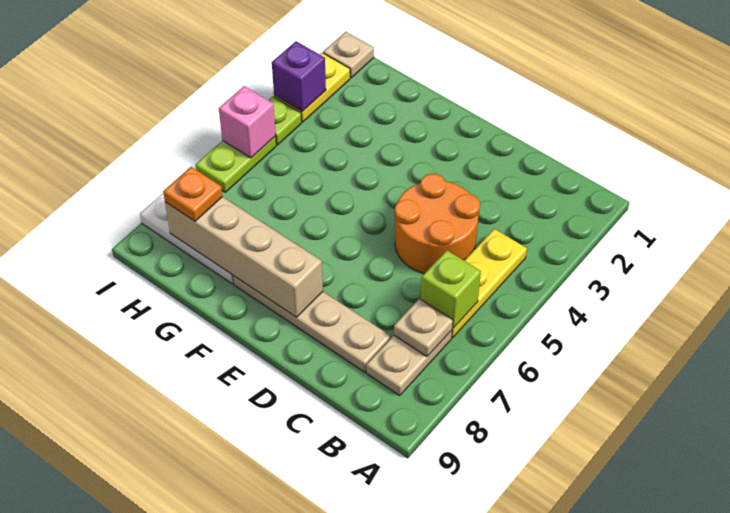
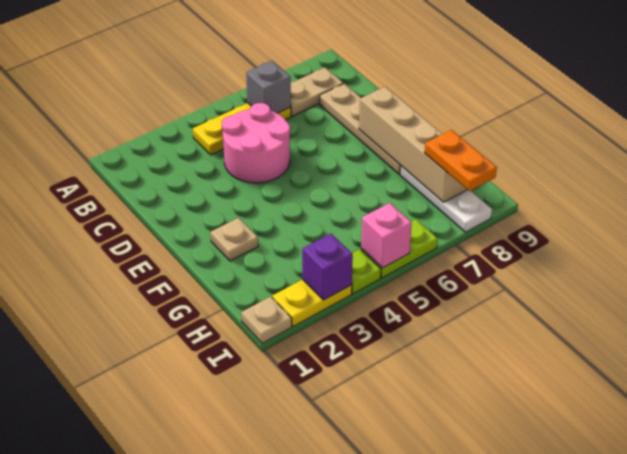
lime 1x1 brick [421,251,481,328] -> grey 1x1 brick [246,61,291,113]
tan 1x1 plate [394,299,453,356] -> tan 1x1 plate moved to [210,218,258,261]
orange 2x2 round brick [395,174,480,274] -> pink 2x2 round brick [222,103,290,183]
orange 1x1 plate [163,167,223,221] -> orange 1x2 plate [425,130,497,191]

